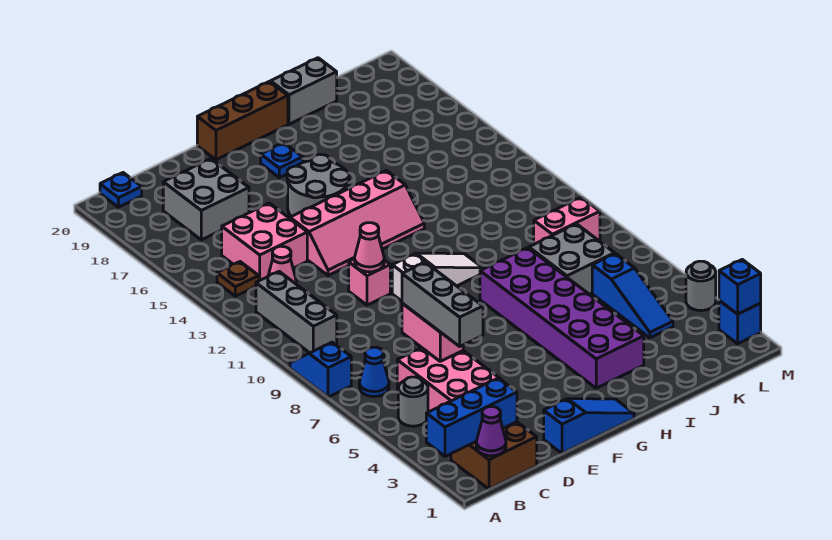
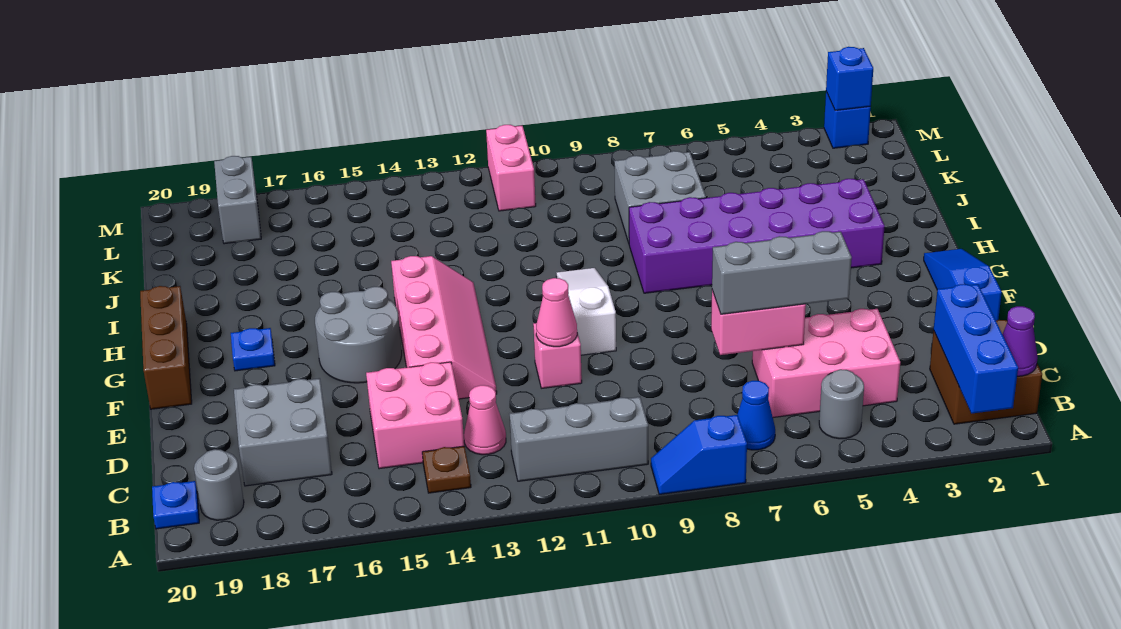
grey 1x2 brick [271,58,337,124] -> grey 1x2 brick moved to [214,156,261,244]
blue 1x3 slope [592,254,673,338] -> none
pink 1x2 brick [534,197,600,244] -> pink 1x2 brick moved to [486,125,536,211]
grey 1x1 round brick [686,261,716,311] -> grey 1x1 round brick moved to [194,449,244,520]

